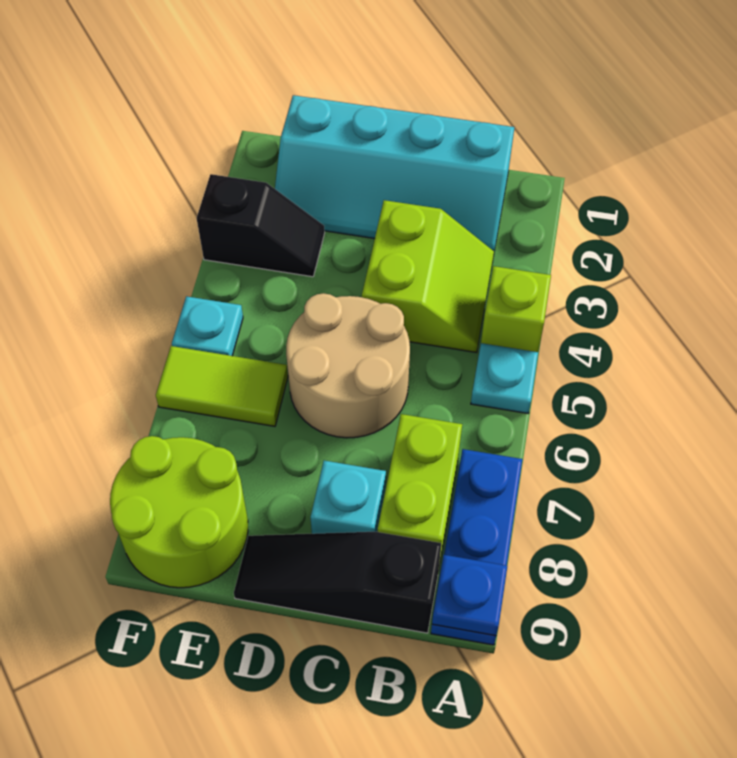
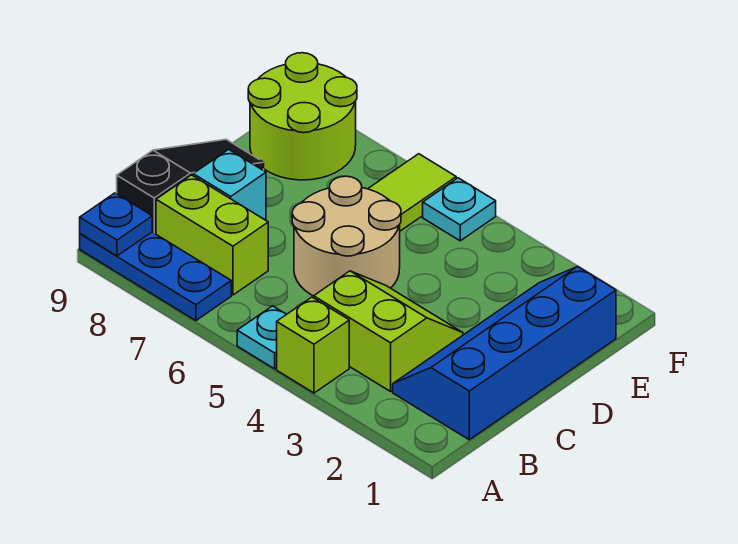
cyan 2x4 slope [275,95,514,251] -> blue 2x4 slope [393,267,616,440]
lime 2x2 slope [362,200,494,353] -> lime 2x2 slope turned to [314,271,463,391]
black 1x2 slope [197,174,325,277] -> none

